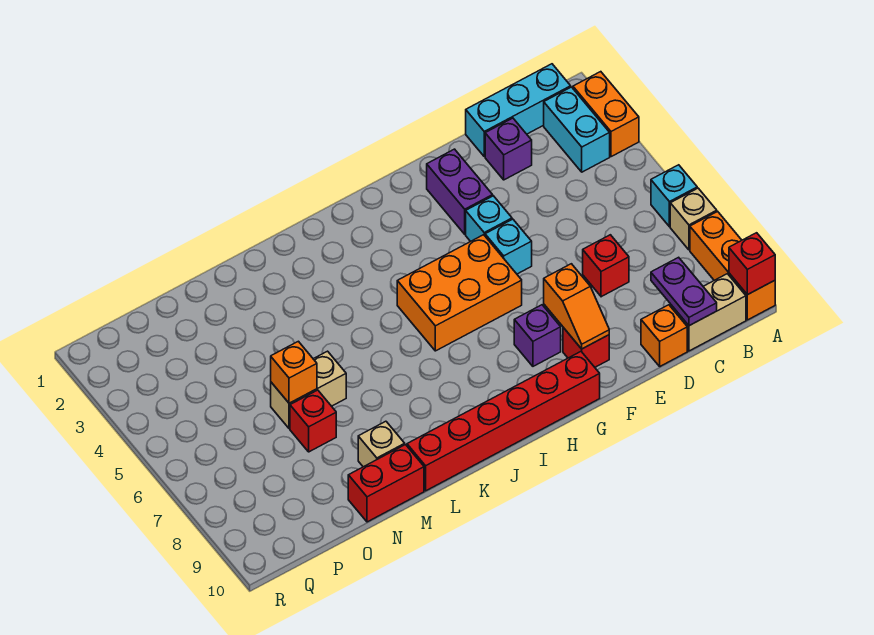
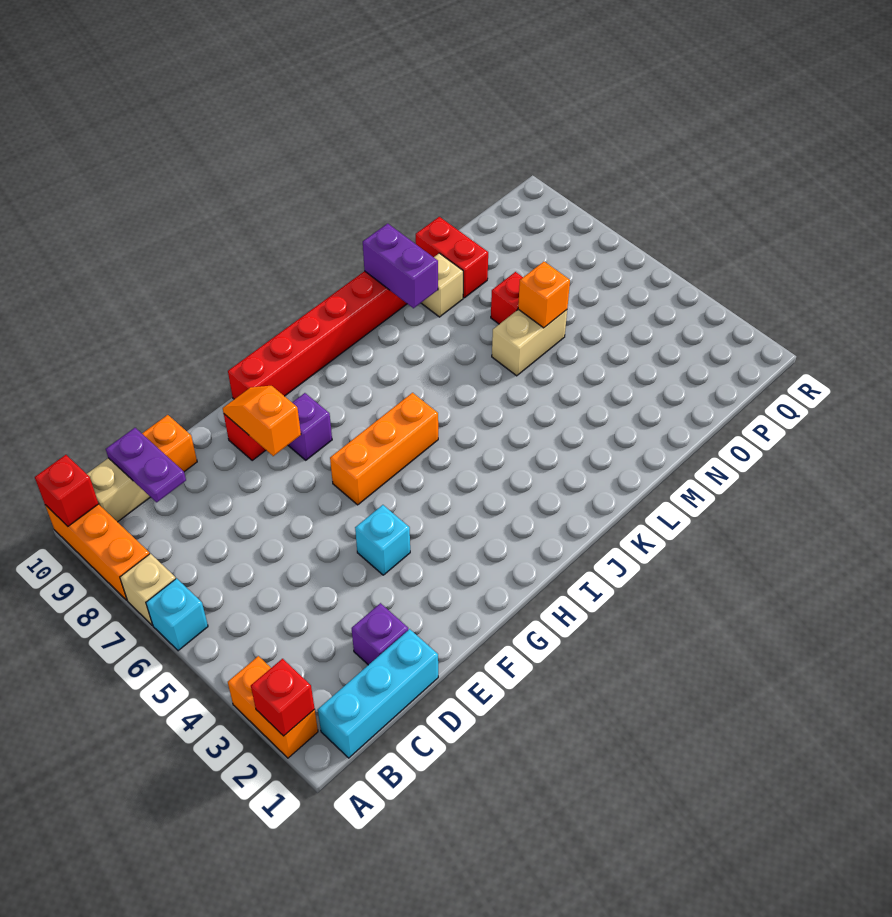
cyan 1x2 brick [544,87,610,172] -> none
red 1x1 brick [583,235,629,297] -> red 1x1 brick moved to [251,659,315,736]
purple 1x2 brick [427,149,493,234] -> purple 1x2 brick moved to [363,224,438,308]
cyan 1x1 brick [485,219,532,274] -> none
orange 2x3 brick [397,235,522,351] -> orange 1x3 brick [330,393,438,505]
red 1x2 brick [348,445,424,522] -> red 1x2 brick turned to [416,217,488,298]

